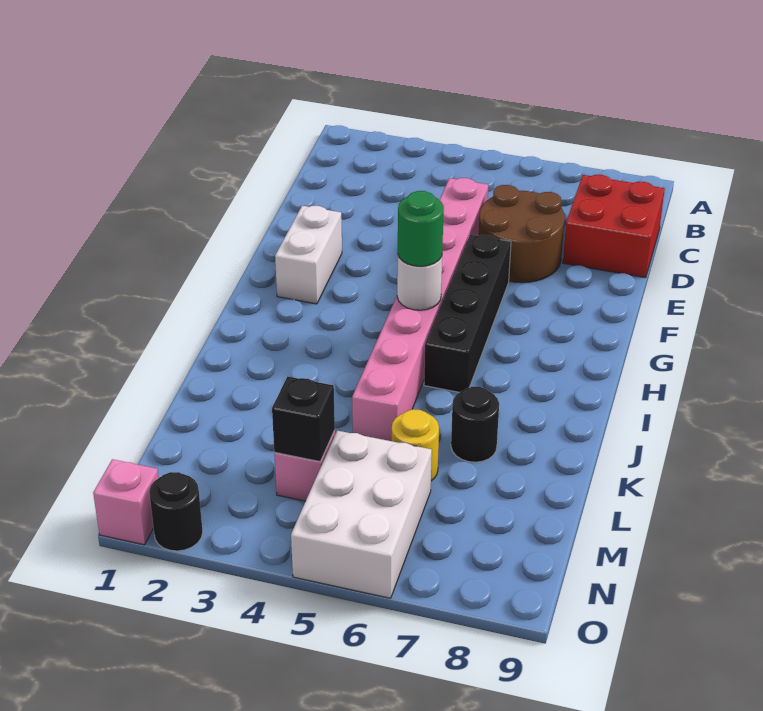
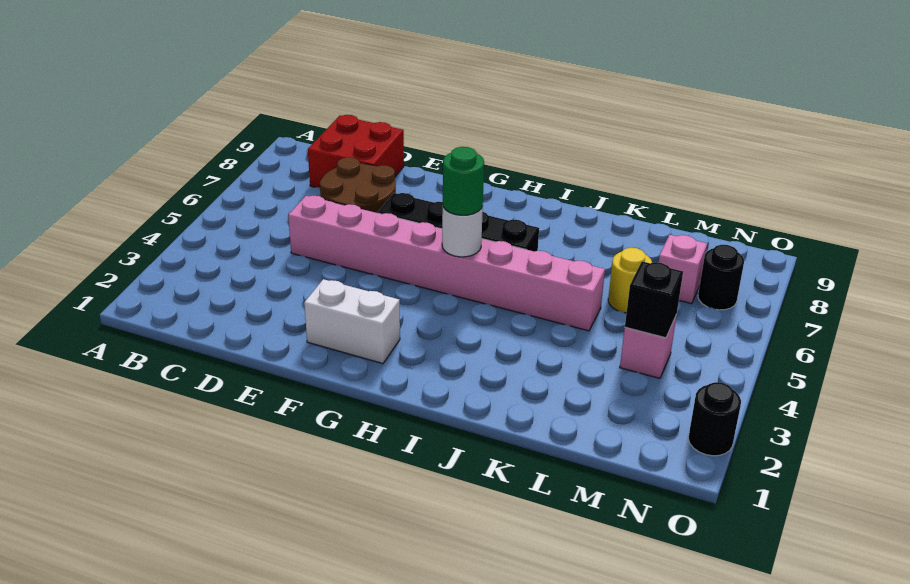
black 1x1 round brick [451,387,499,462] -> black 1x1 round brick moved to [698,245,744,310]
white 2x3 brick [291,431,432,598] -> none
pink 1x1 brick [93,459,159,545] -> pink 1x1 brick moved to [658,235,707,304]

